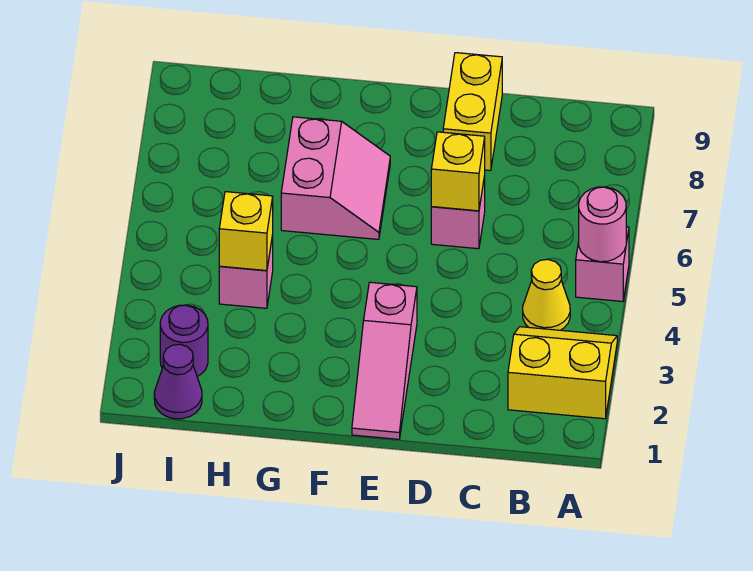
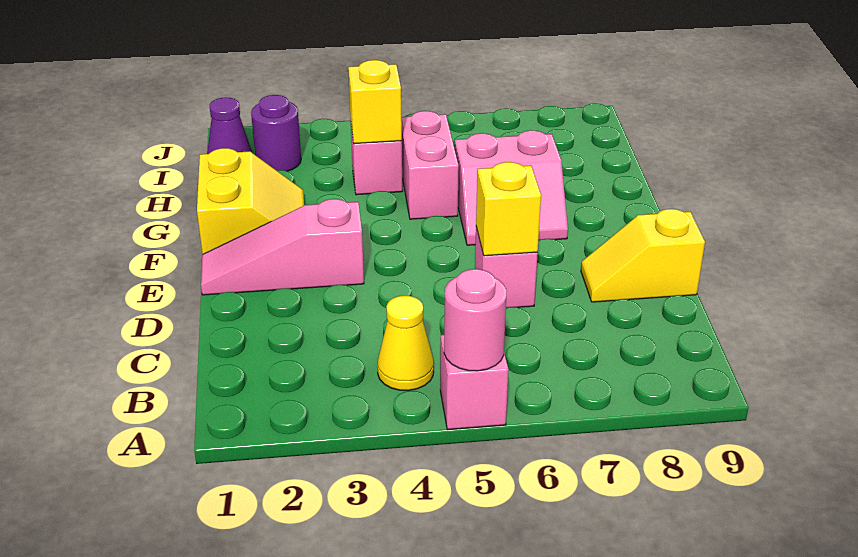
yellow 2x2 slope [508,327,617,419] -> yellow 2x2 slope moved to [197,148,304,254]
yellow 1x2 brick [443,53,502,171] -> yellow 1x2 slope [581,209,705,302]
none -> pink 1x2 brick [401,111,459,219]

